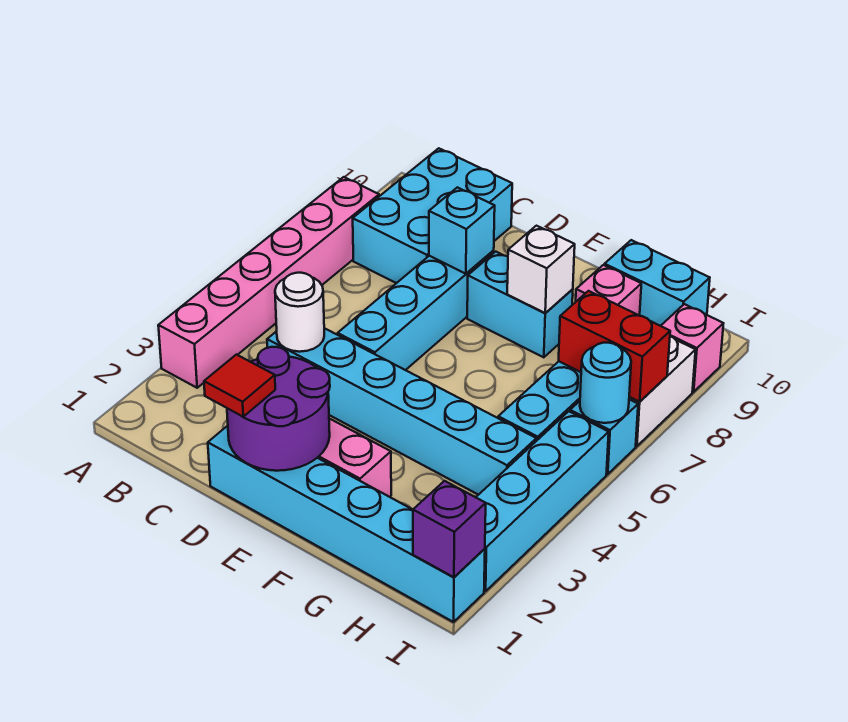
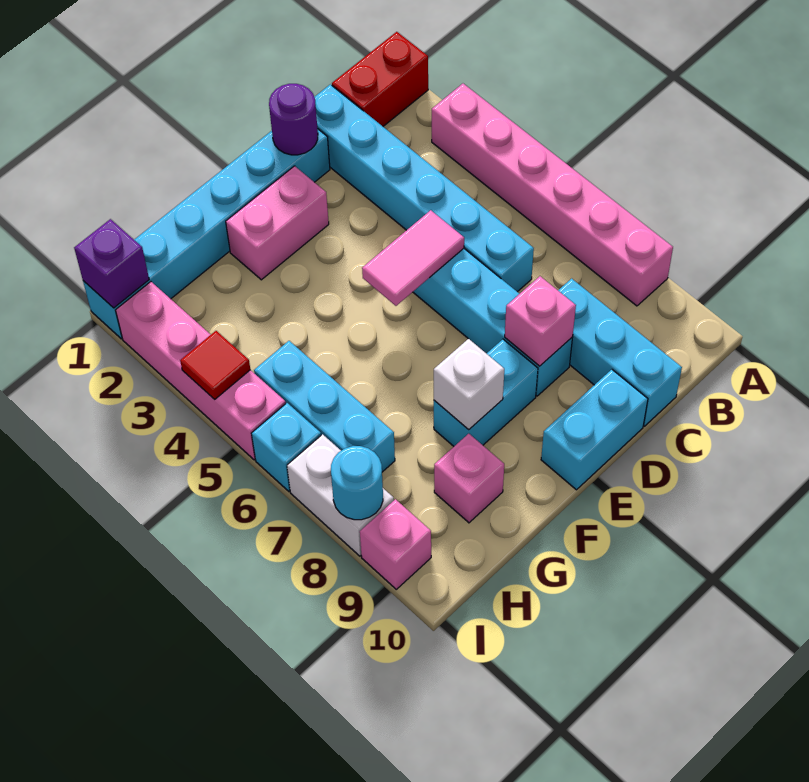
cyan 2x3 brick [353,148,512,283] -> cyan 1x3 brick [558,279,682,426]
cyan 1x6 brick [267,328,536,495] -> cyan 1x6 brick turned to [315,84,534,292]
white 1x1 round brick [275,273,324,352] -> none
purple 2x2 round brick [227,347,330,471] -> purple 1x1 round brick [269,84,318,155]
red 1x1 tile [204,355,275,417] -> red 1x1 tile moved to [180,331,250,399]
none -> pink 1x2 tile [362,210,464,306]
cyan 1x1 brick [429,187,495,274] -> pink 1x1 brick [505,276,576,366]
cyan 1x2 brick [605,240,710,326] -> cyan 1x2 brick moved to [541,369,648,490]
red 1x2 brick [559,291,670,402] -> red 1x2 brick moved to [332,32,428,126]
cyan 1x4 brick [476,411,609,591] -> pink 1x4 brick [116,282,286,460]
cyan 1x1 round brick [580,343,631,423] -> cyan 1x1 round brick moved to [331,446,383,520]

